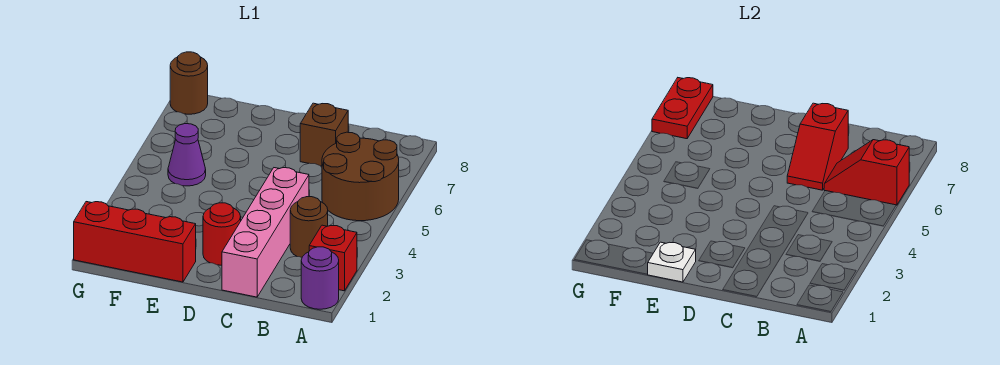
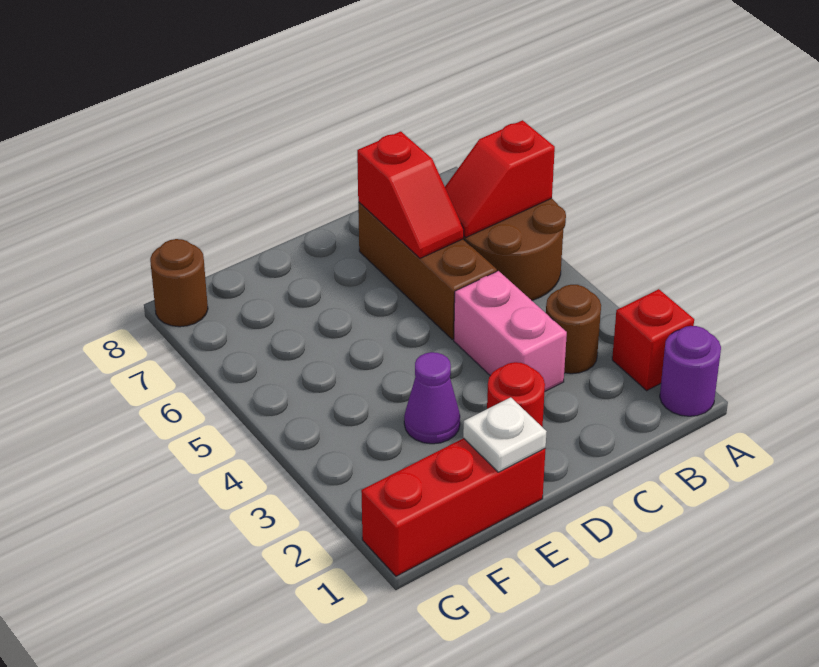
pink 1x4 brick [222,168,309,297] -> pink 1x2 brick [454,271,567,391]
brown 1x1 brick [300,103,348,166] -> brown 1x3 brick [358,202,497,339]
purple 1x1 cone [168,124,206,186] -> purple 1x1 cone moved to [404,352,460,444]
red 1x2 plate [652,78,713,139] -> none

